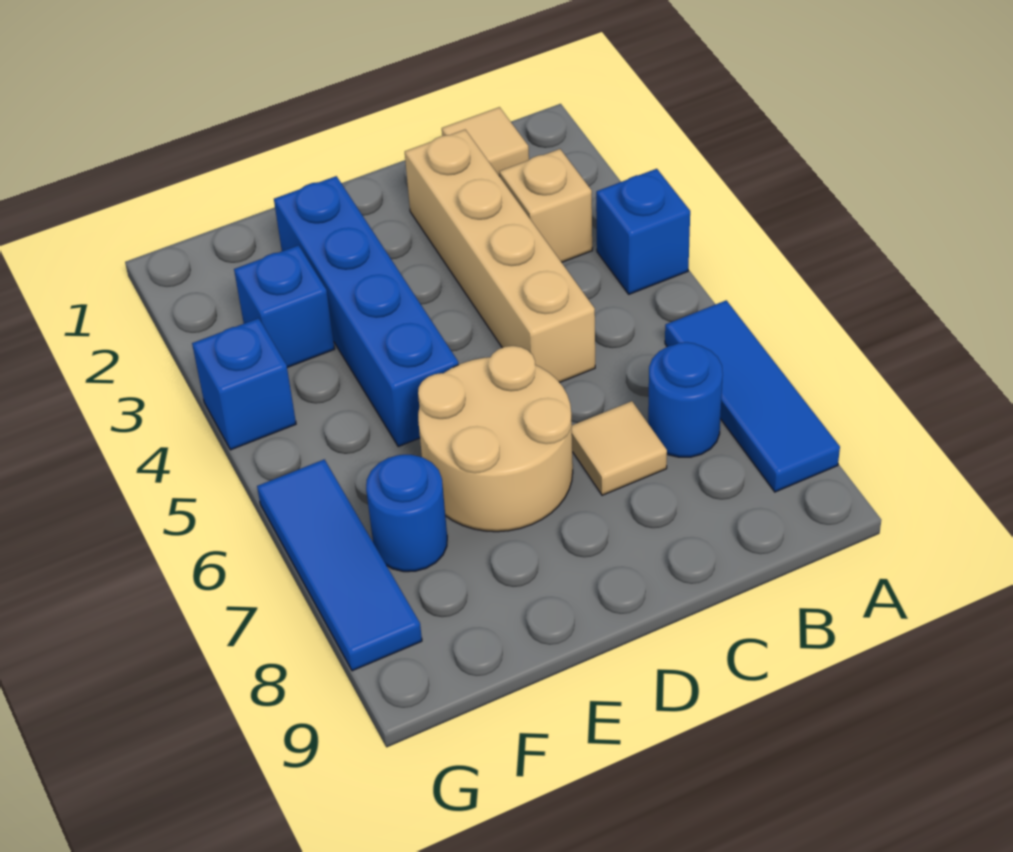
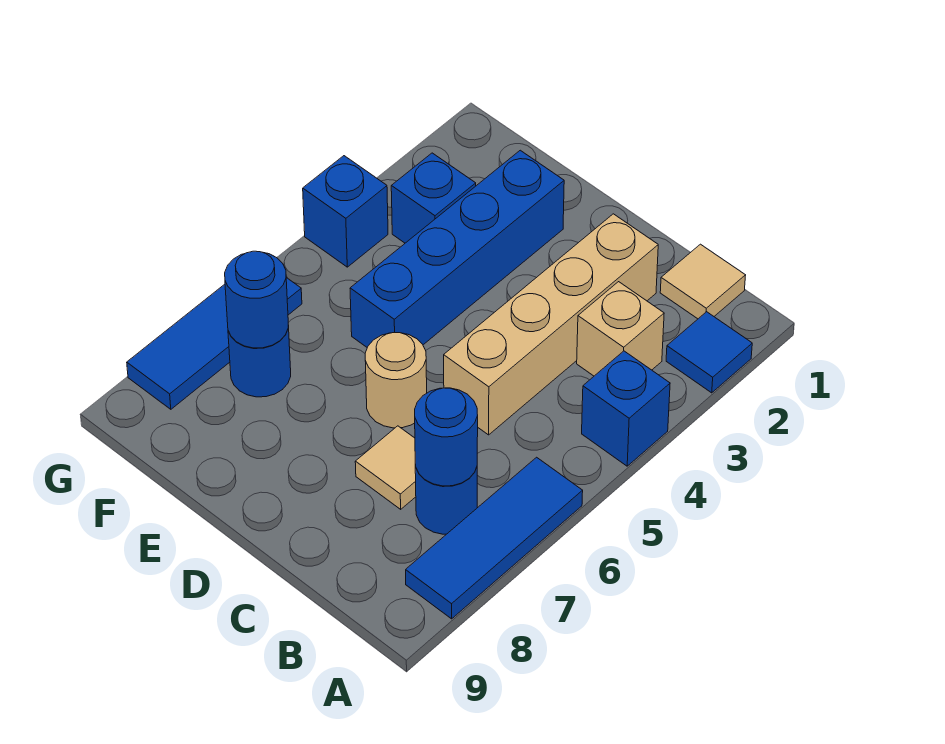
none -> blue 1x1 tile [666,312,752,393]
none -> blue 1x1 round brick [415,388,478,486]
tan 2x2 round brick [418,346,573,532] -> tan 1x1 round brick [365,333,427,428]
none -> blue 1x1 round brick [225,251,288,348]

